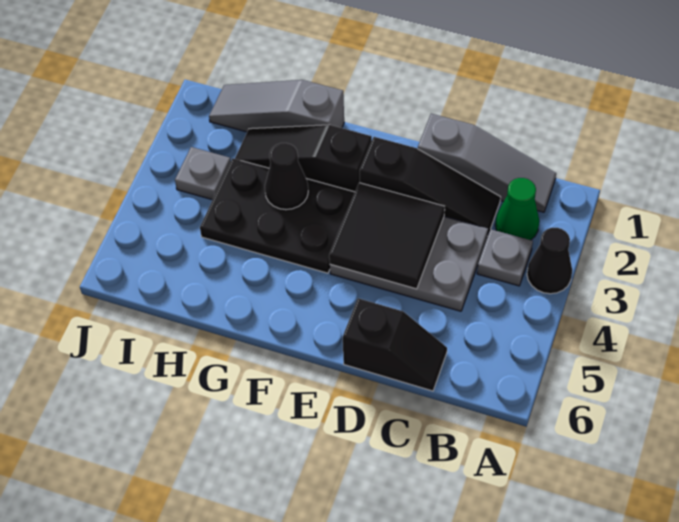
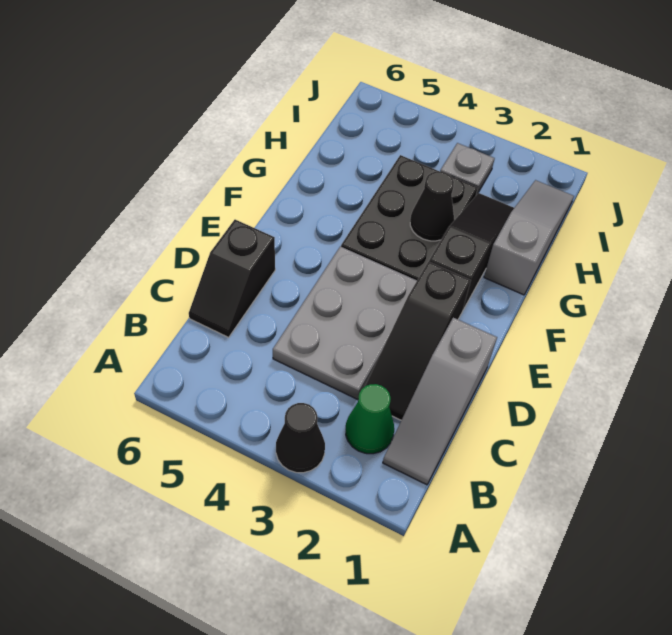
grey 1x1 plate [477,229,533,286] -> none
black 2x2 tile [329,183,445,289] -> none

